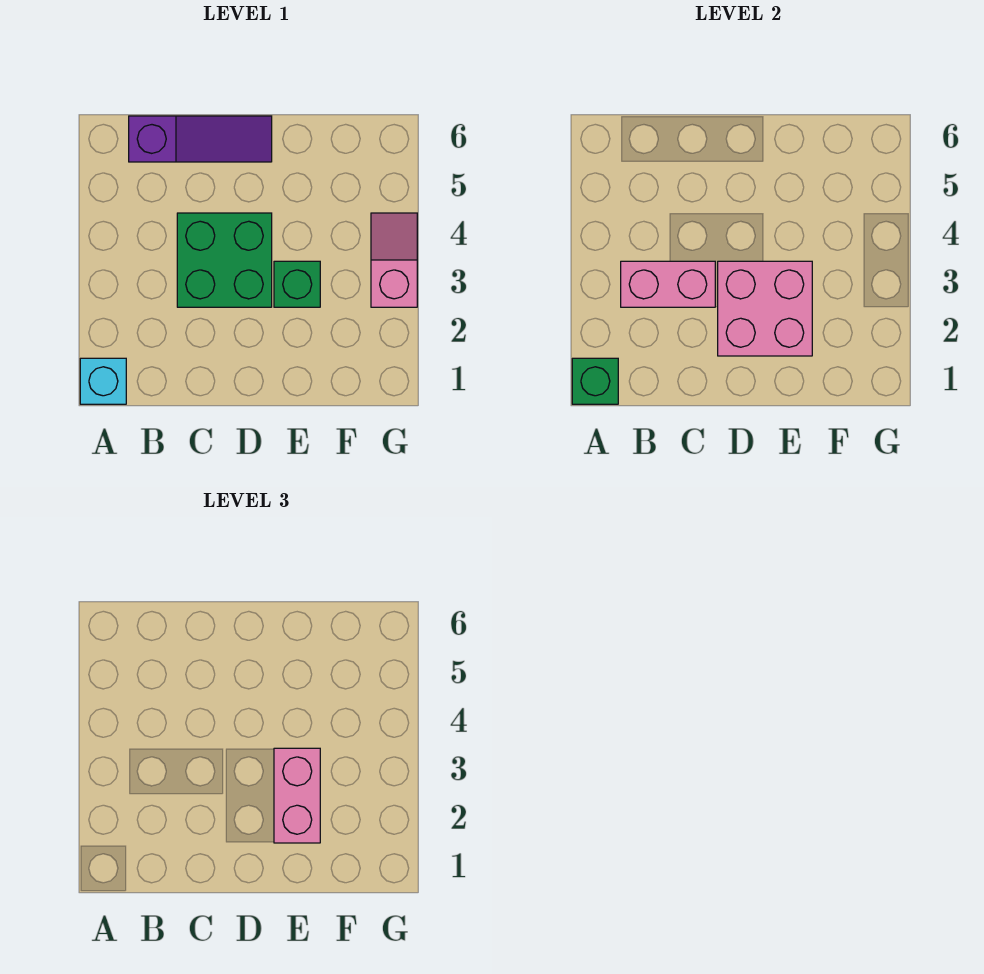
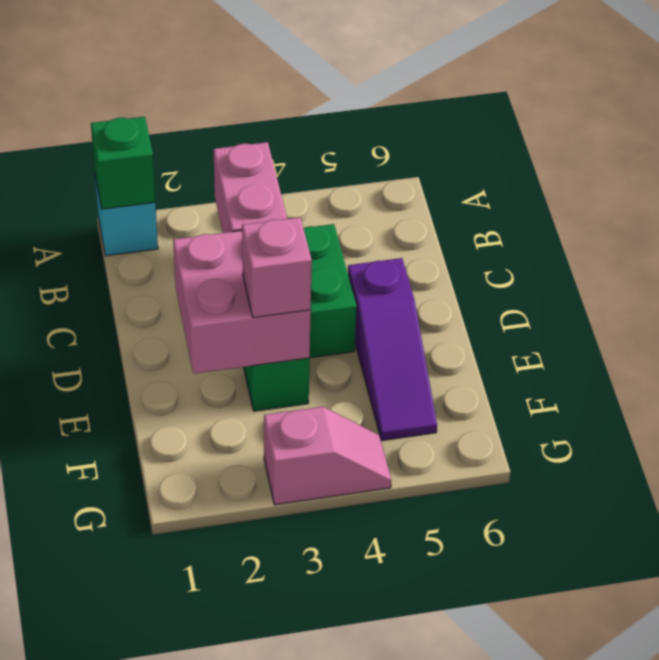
purple 1x3 slope [129,116,272,162] -> purple 1x3 slope moved to [348,258,437,441]
pink 1x2 brick [274,748,320,843] -> pink 1x1 brick [242,217,312,318]

